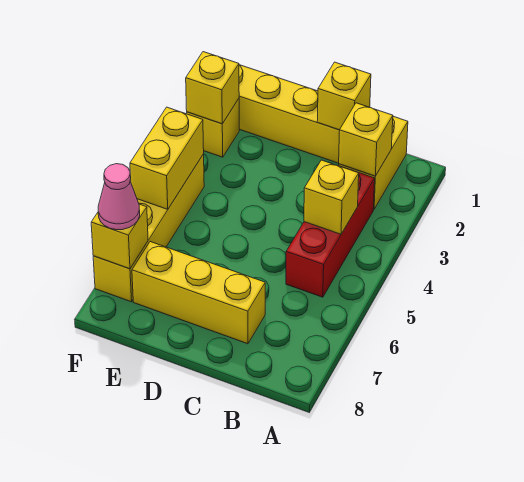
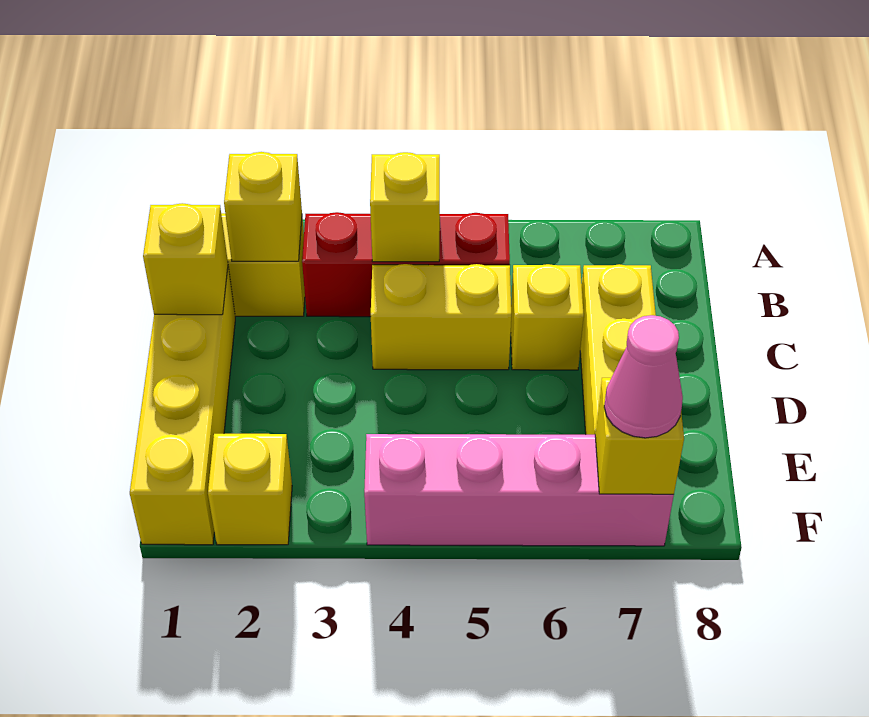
yellow 1x1 brick [186,52,239,124] -> yellow 1x1 brick moved to [511,264,584,370]
yellow 1x4 brick [93,154,204,302] -> pink 1x4 brick [364,434,674,546]
yellow 1x2 brick [130,107,204,209] -> yellow 1x2 brick moved to [371,264,511,370]

